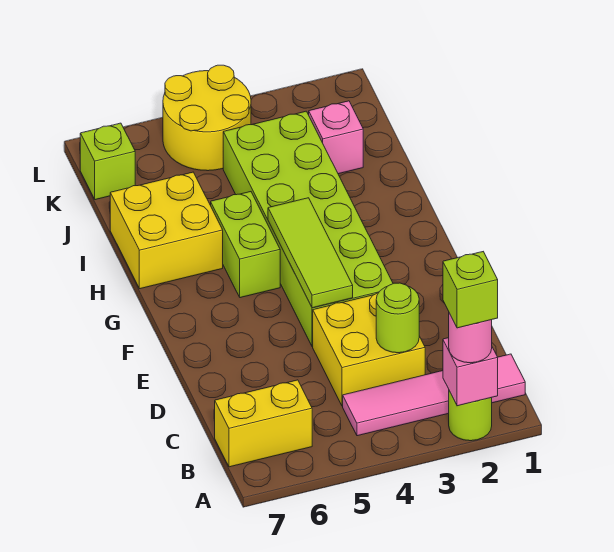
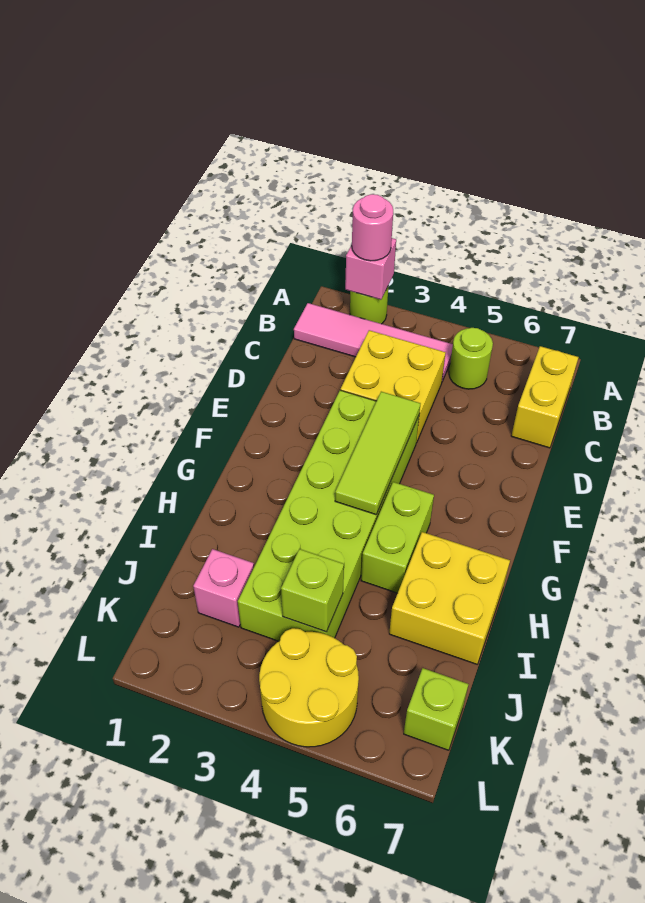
lime 1x1 brick [443,252,498,328] -> lime 1x1 brick moved to [281,549,344,632]
yellow 1x2 brick [215,380,312,467] -> yellow 1x2 brick turned to [511,346,579,448]
lime 1x1 round brick [376,283,419,353] -> lime 1x1 round brick moved to [449,328,493,389]

